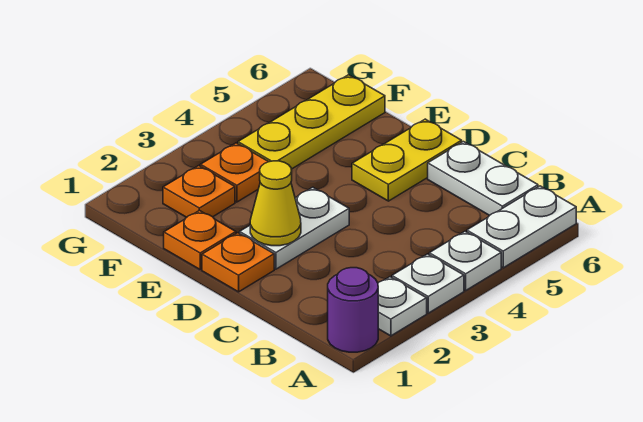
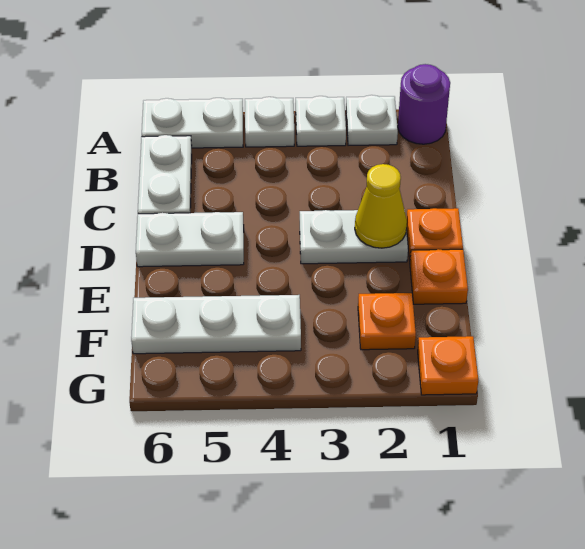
yellow 1x2 plate [352,119,462,201] -> white 1x2 plate [136,212,244,267]
orange 1x1 plate [200,143,268,202] -> orange 1x1 plate moved to [418,336,478,395]
yellow 1x3 plate [238,75,385,169] -> white 1x3 plate [131,295,301,354]

